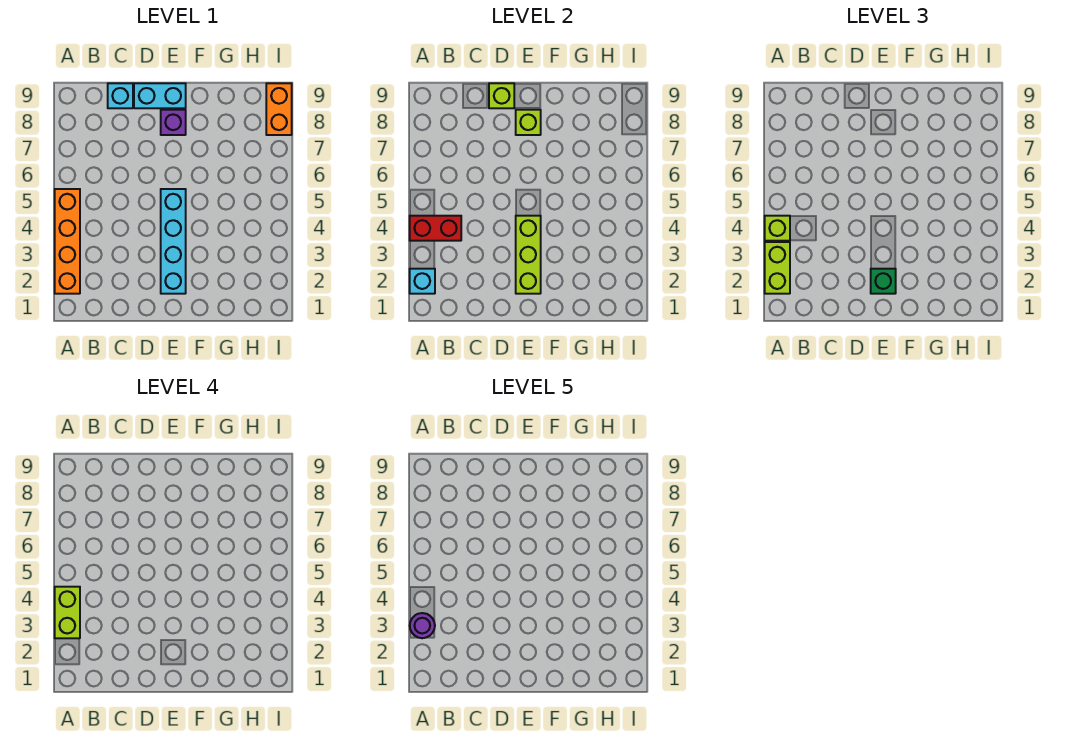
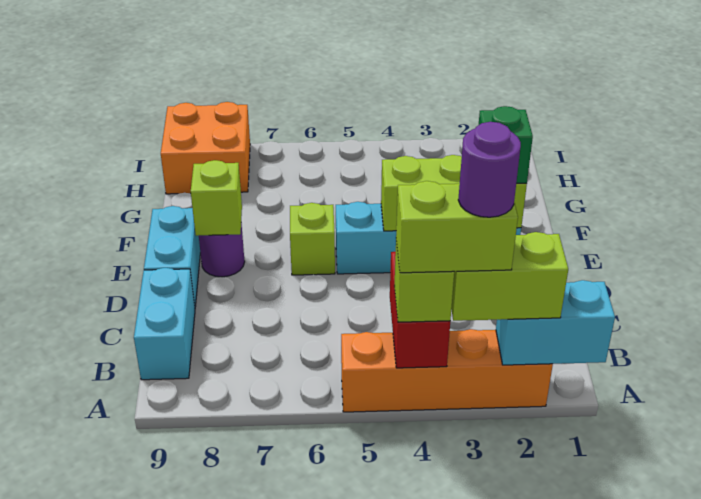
cyan 1x1 brick [410,269,435,294] -> cyan 1x2 brick [496,280,615,365]
cyan 1x1 brick [108,83,133,108] -> cyan 1x2 brick [134,268,195,380]
lime 1x1 brick [489,83,514,108] -> lime 1x1 brick moved to [290,203,335,275]
purple 1x1 brick [161,110,186,135] -> purple 1x1 round brick [199,223,245,277]
orange 1x2 brick [266,83,292,135] -> orange 2x2 brick [161,102,250,194]

